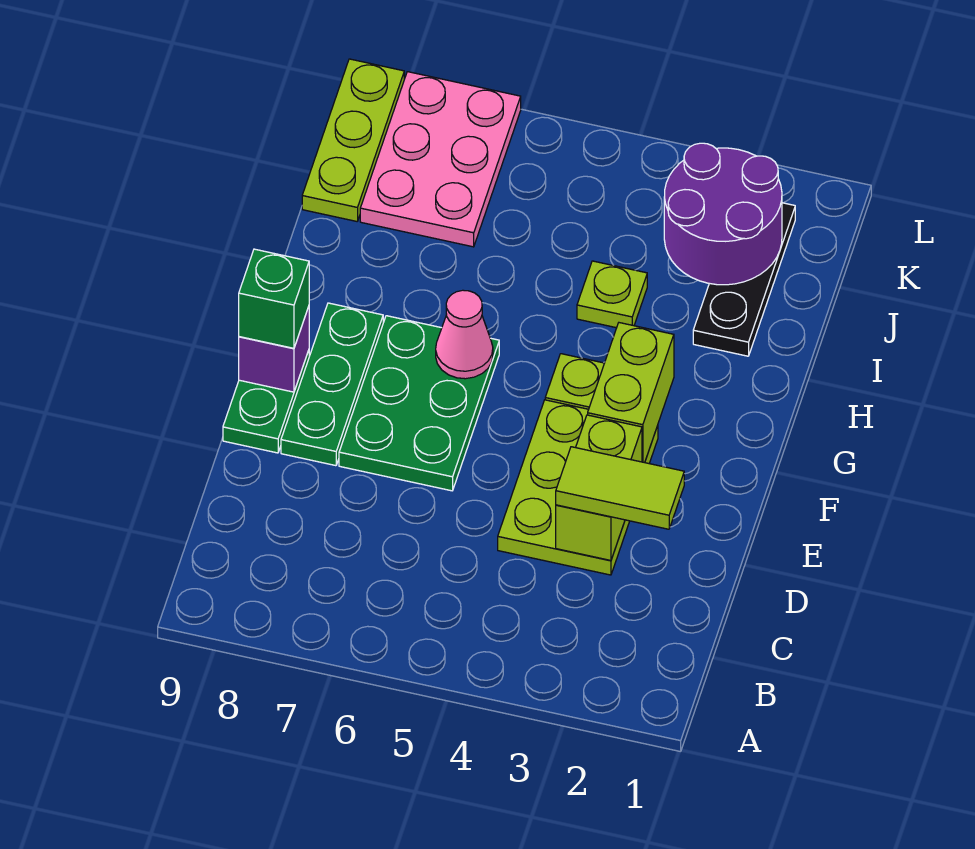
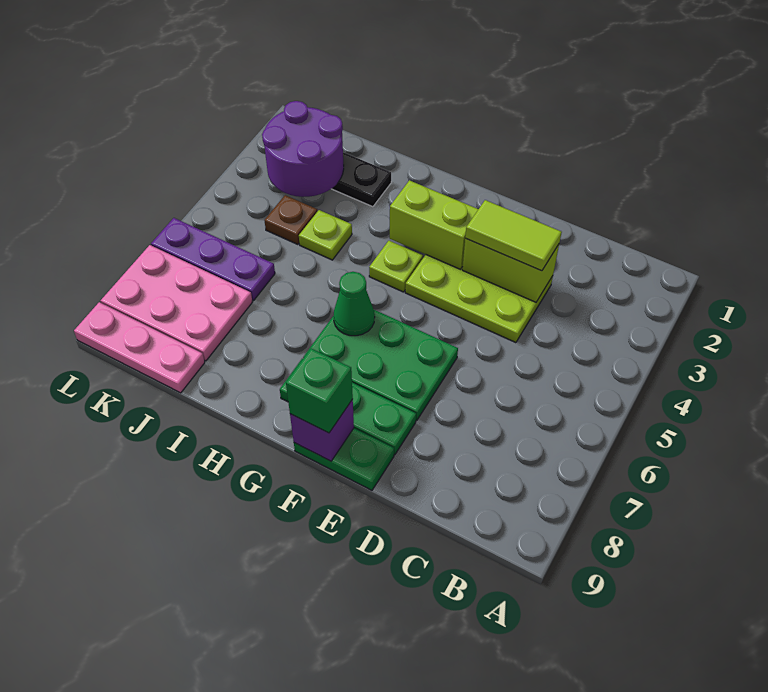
lime 1x2 tile [556,447,684,529] -> lime 1x2 tile turned to [465,200,562,271]
pink 1x1 cone [436,290,493,379] -> green 1x1 cone [334,272,375,336]
none -> brown 1x1 plate [264,195,317,244]
none -> purple 1x3 plate [151,218,275,301]
lime 1x3 plate [302,59,404,221] -> pink 1x3 plate [74,302,205,393]

